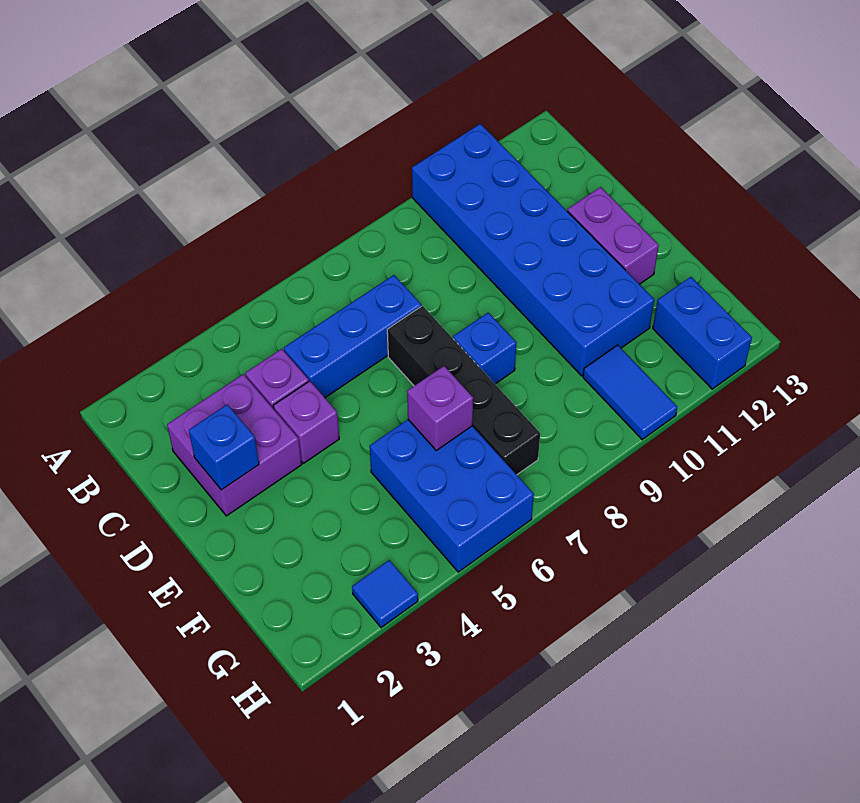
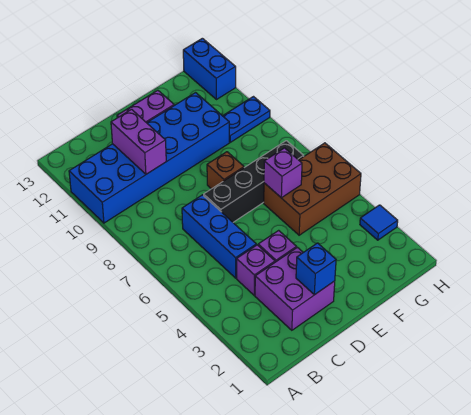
none -> purple 1x2 brick [111,109,166,174]
blue 1x1 brick [453,313,516,384] -> brown 1x1 brick [207,152,244,189]
blue 2x3 brick [370,420,534,572] -> brown 2x3 brick [264,143,361,235]
blue 1x2 tile [583,345,677,440] -> blue 1x2 plate [223,97,270,142]
blue 1x2 brick [653,277,752,389] -> blue 1x2 brick turned to [183,38,236,100]

